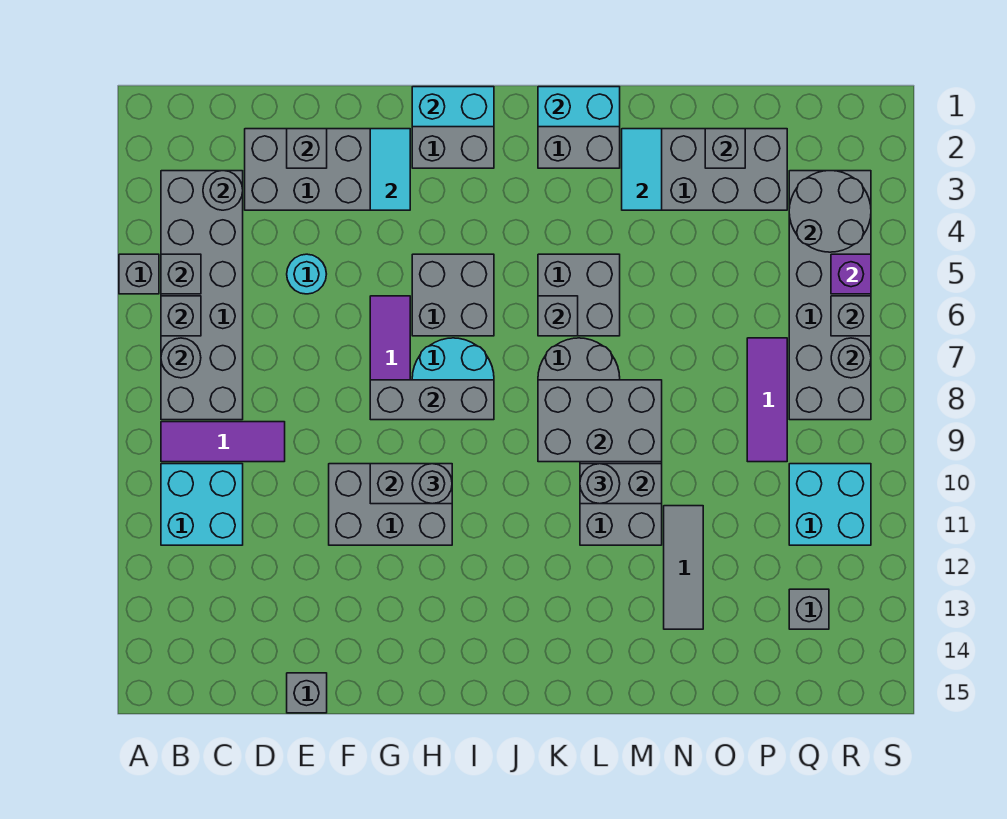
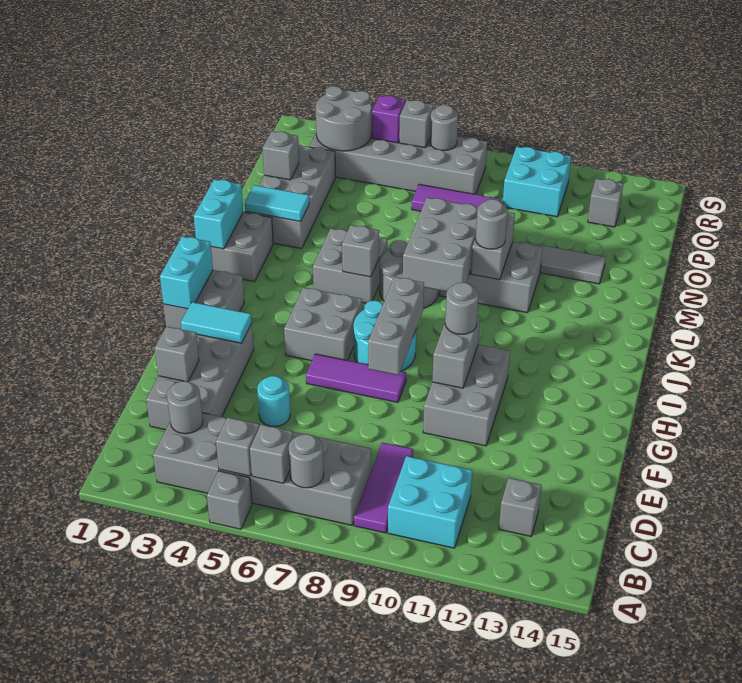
grey 1x1 brick [287,673,327,713] -> grey 1x1 brick moved to [499,478,541,536]

